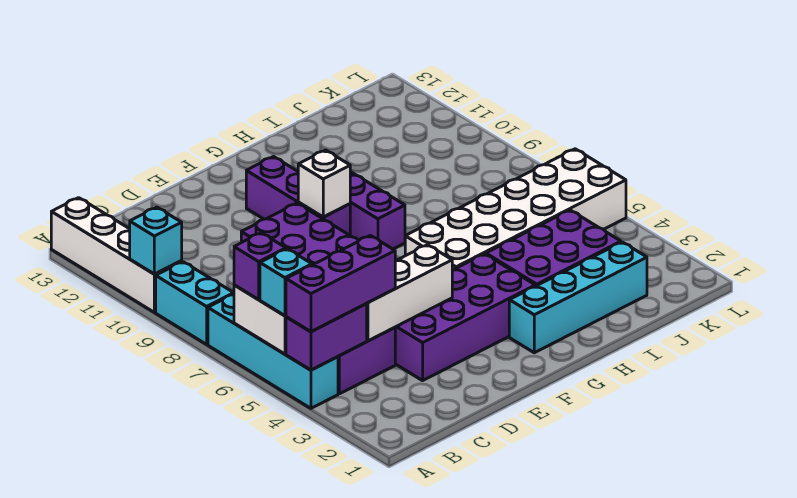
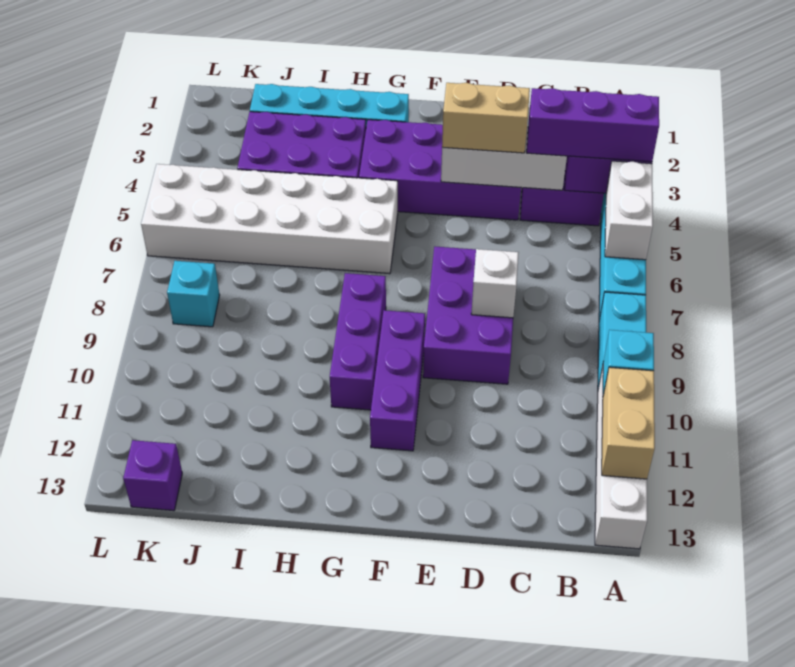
cyan 1x1 brick [260,249,312,316] -> cyan 1x1 brick moved to [167,261,220,327]
purple 1x1 brick [234,233,286,300] -> purple 1x1 brick moved to [123,440,182,511]
none -> tan 1x2 brick [602,367,655,479]
none -> tan 1x2 brick [442,83,530,153]
white 1x1 brick [298,150,350,217] -> white 1x1 brick moved to [471,249,519,318]

